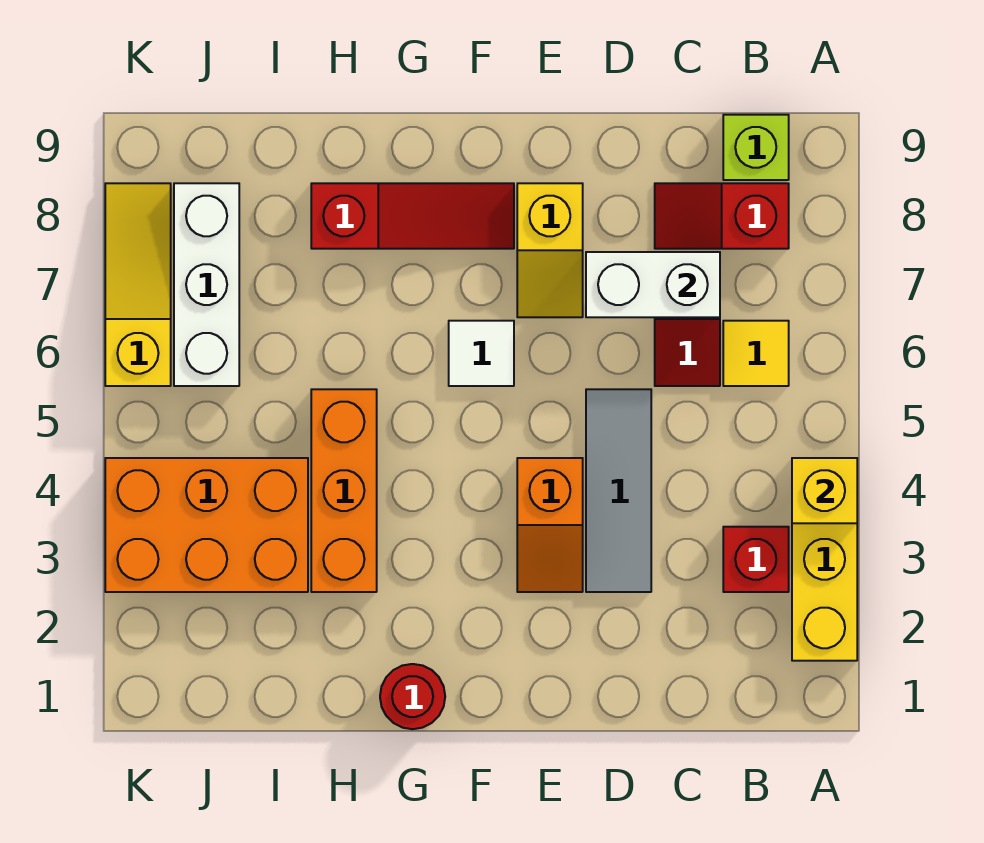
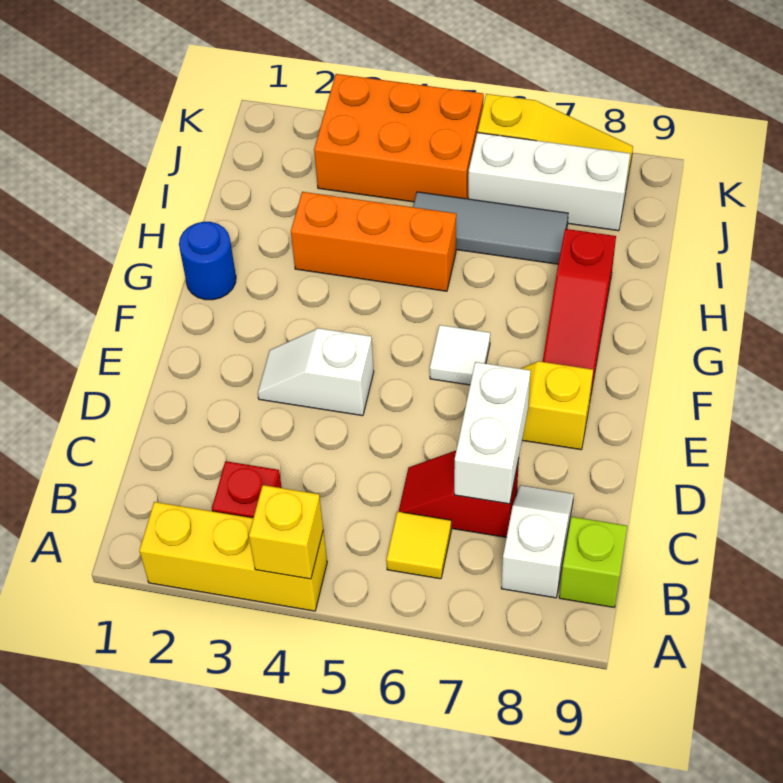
red 1x2 slope [655,183,789,249] -> white 1x2 slope [501,485,574,598]
grey 1x3 tile [586,389,651,592] -> grey 1x3 tile moved to [413,192,568,264]
orange 1x2 slope [517,458,583,592] -> white 1x2 slope [258,328,374,416]
red 1x1 round brick [380,664,445,729] -> blue 1x1 round brick [179,222,236,300]
orange 2x3 brick [105,458,308,592] -> orange 2x3 brick turned to [314,74,484,202]

